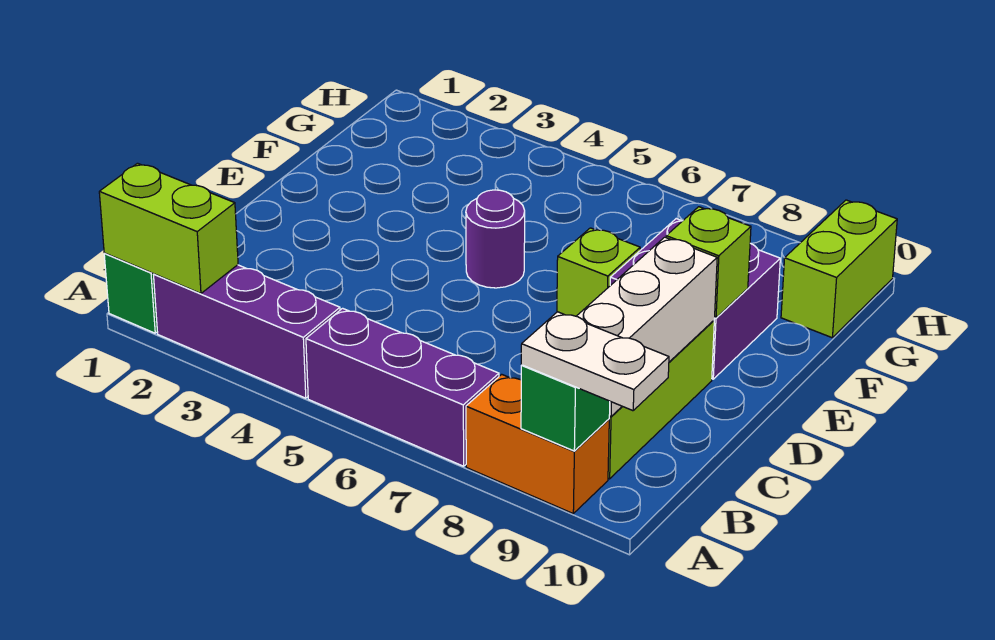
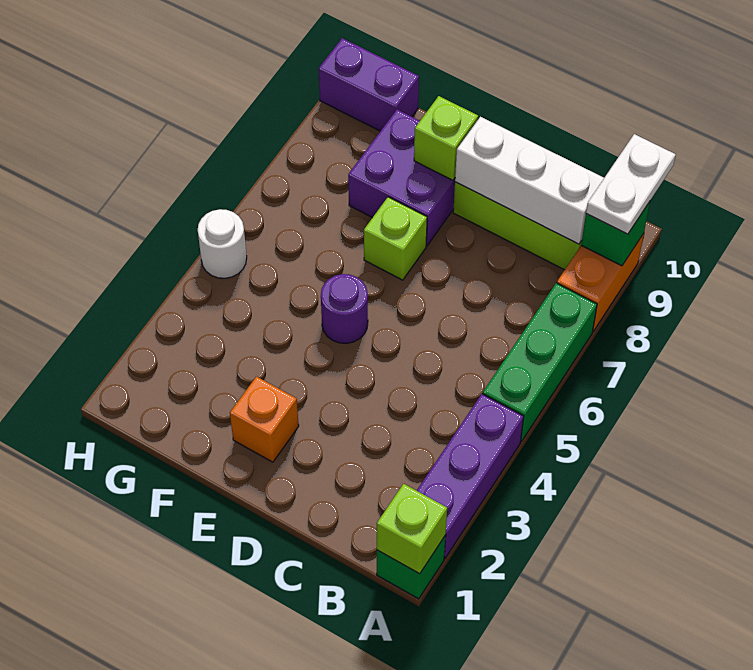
lime 1x2 brick [99,163,238,293] -> lime 1x1 brick [377,484,447,574]
purple 1x3 brick [306,308,499,466] -> green 1x3 brick [483,283,597,441]
none -> orange 1x1 brick [230,376,299,462]
lime 1x2 brick [781,200,897,338] -> purple 1x2 brick [319,38,419,131]
none -> white 1x1 round brick [198,209,247,278]

